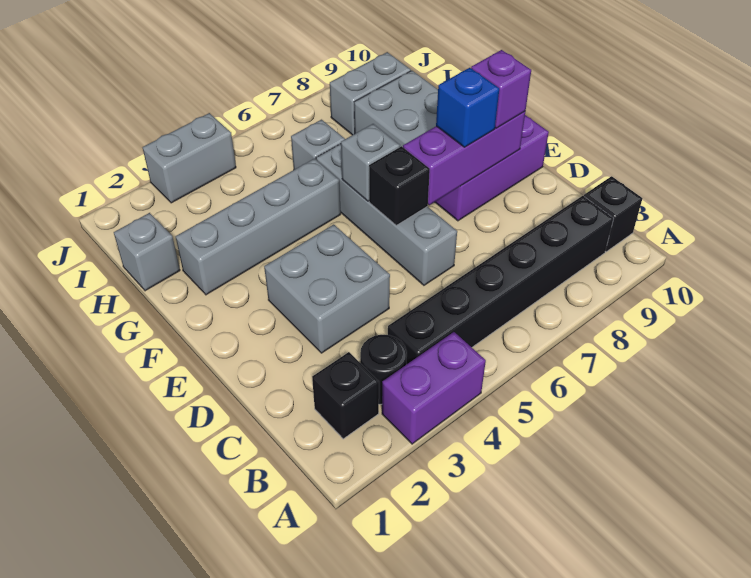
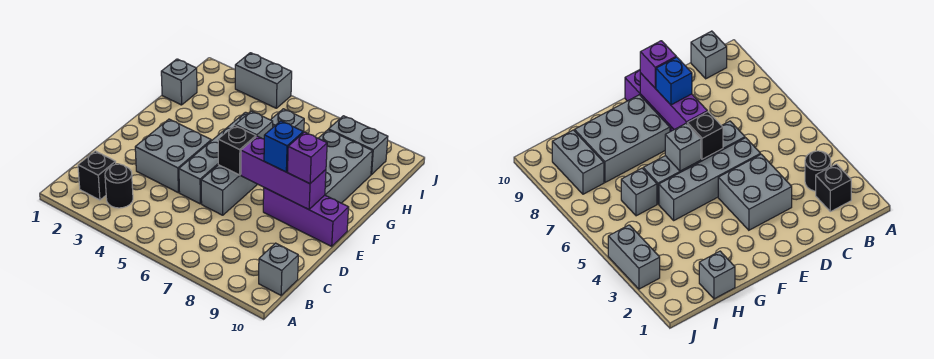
purple 1x2 brick [382,332,486,444] -> none
black 1x6 brick [388,196,614,365] -> none
black 1x1 brick [584,176,642,252] -> grey 1x1 brick [259,243,298,295]
grey 1x4 brick [176,159,341,295] -> grey 1x4 brick turned to [179,112,248,204]

